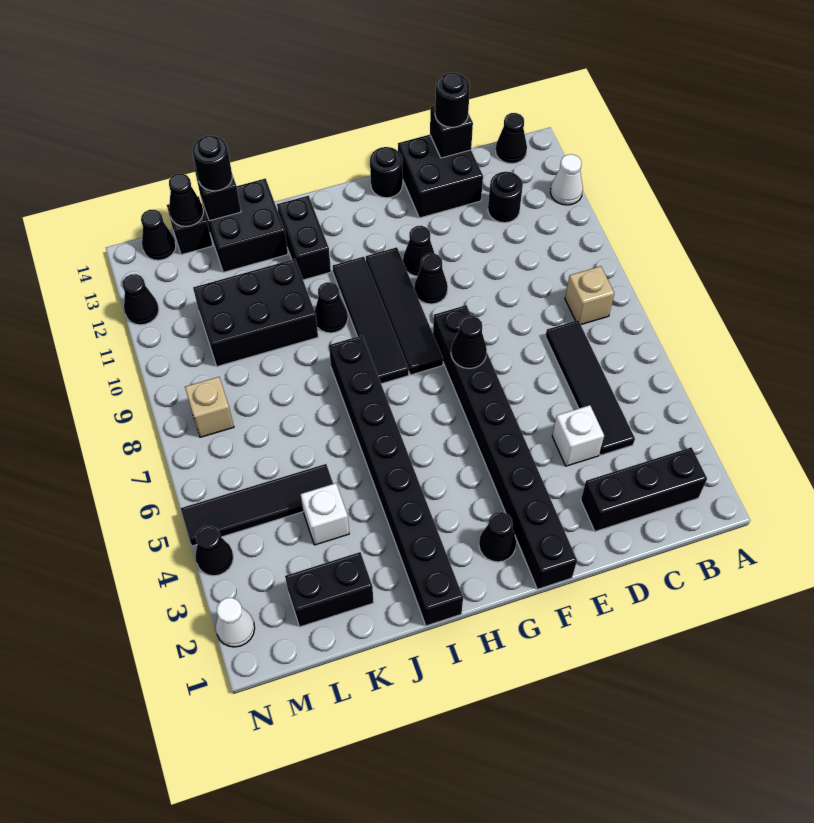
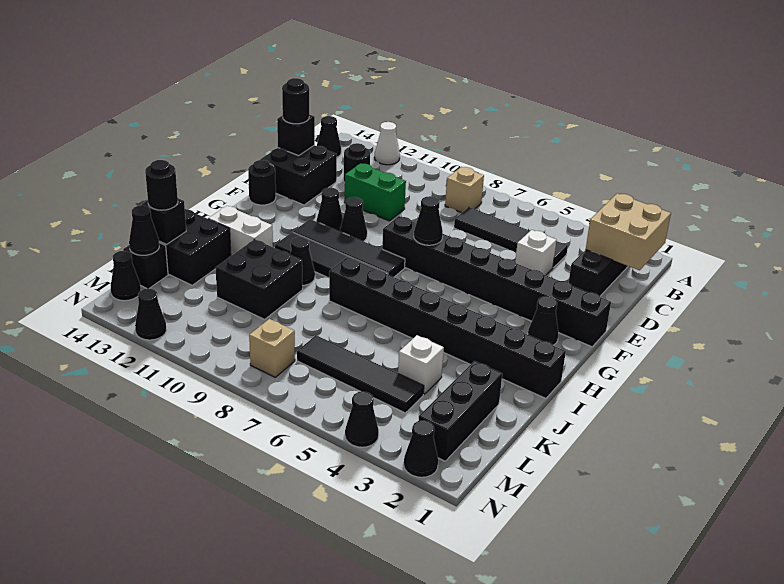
none -> tan 2x2 brick [586,193,671,270]
none -> green 1x2 brick [344,163,406,221]
black 1x2 brick [277,196,331,280] -> white 1x2 brick [208,206,273,256]
black 2x3 brick [193,259,318,367] -> black 2x2 brick [215,239,302,319]
black 1x2 brick [285,552,374,627] -> black 1x3 brick [419,361,502,461]
black 1x4 tile [181,464,333,546] -> black 1x4 tile turned to [297,335,424,413]
white 1x1 cone [216,598,255,647] -> black 1x1 cone [404,420,438,477]

